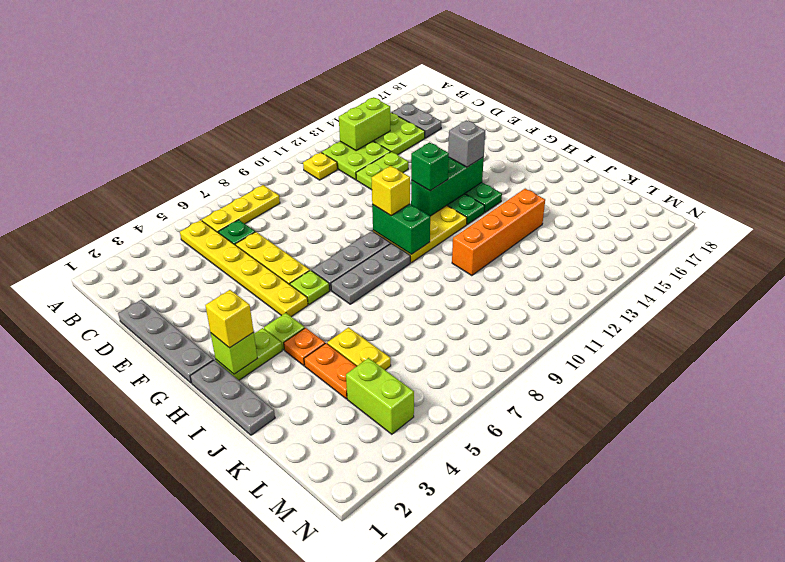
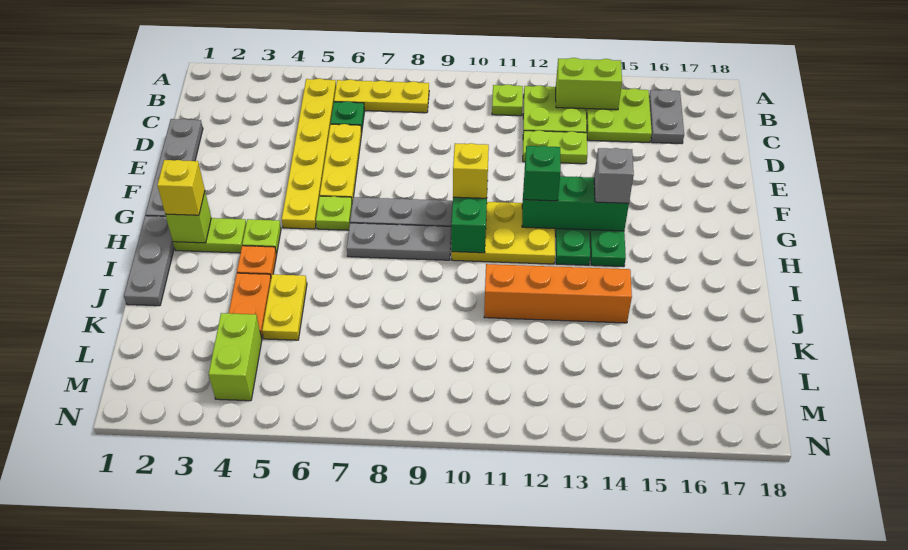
yellow 1x1 plate [303,152,337,180] -> lime 1x1 plate [492,84,523,116]

